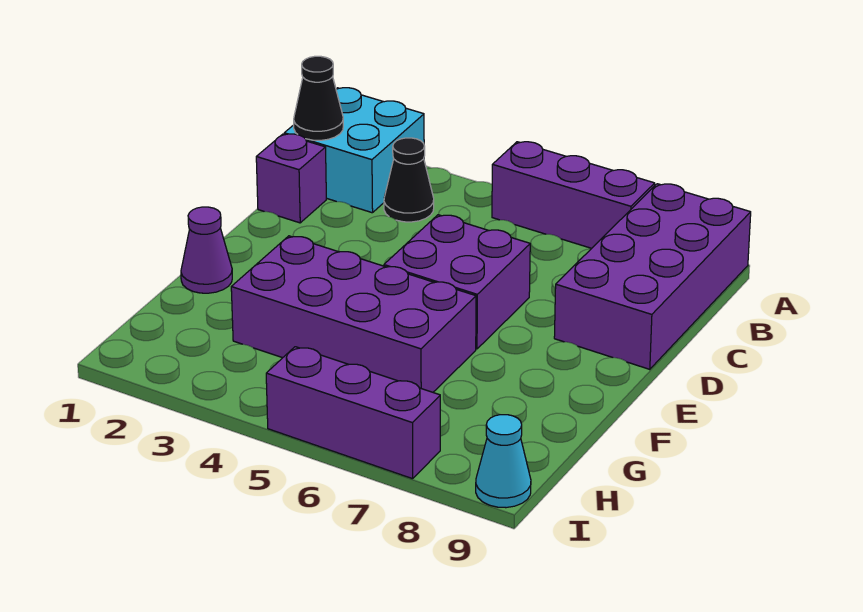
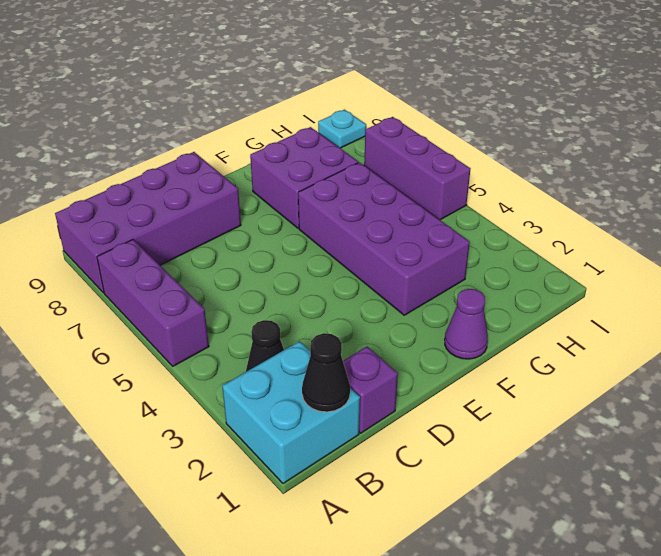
purple 2x2 brick [384,215,530,349] -> purple 2x2 brick moved to [250,127,358,228]
cyan 1x1 cone [476,415,531,508] -> cyan 1x1 plate [318,110,366,148]

